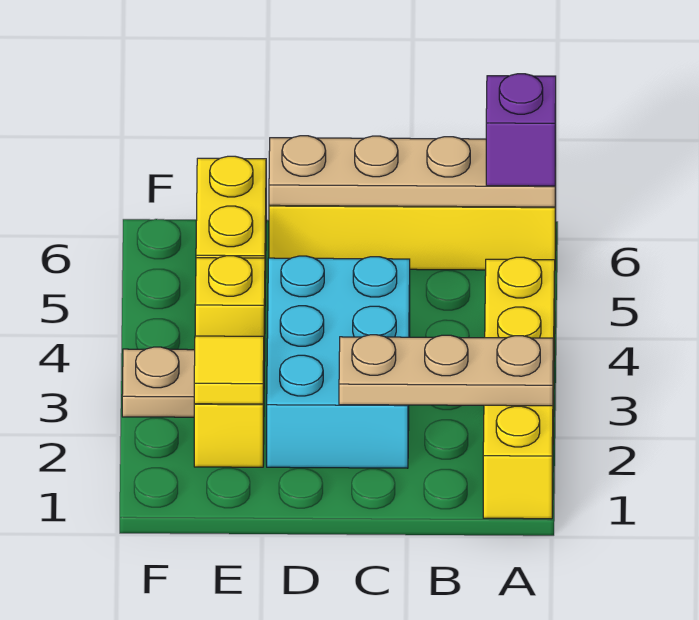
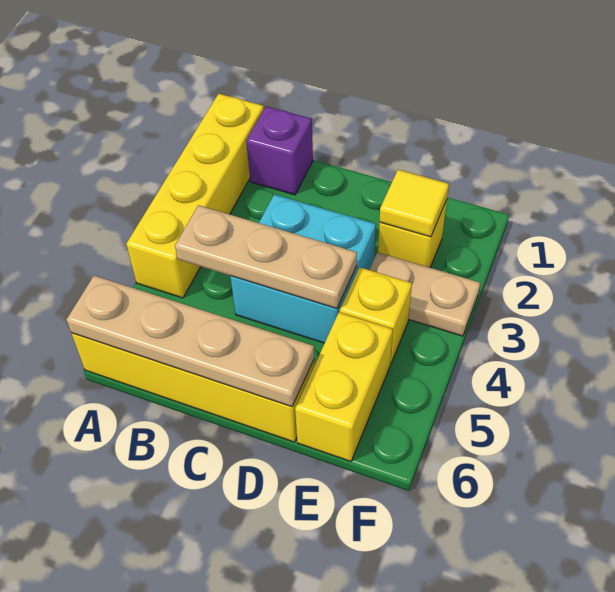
tan 1x3 plate [339,335,553,406] -> tan 1x3 plate moved to [175,205,357,309]
purple 1x1 brick [486,74,556,186] -> purple 1x1 brick moved to [246,106,313,195]
cyan 2x3 brick [267,256,410,468] -> cyan 2x2 brick [230,194,376,343]

